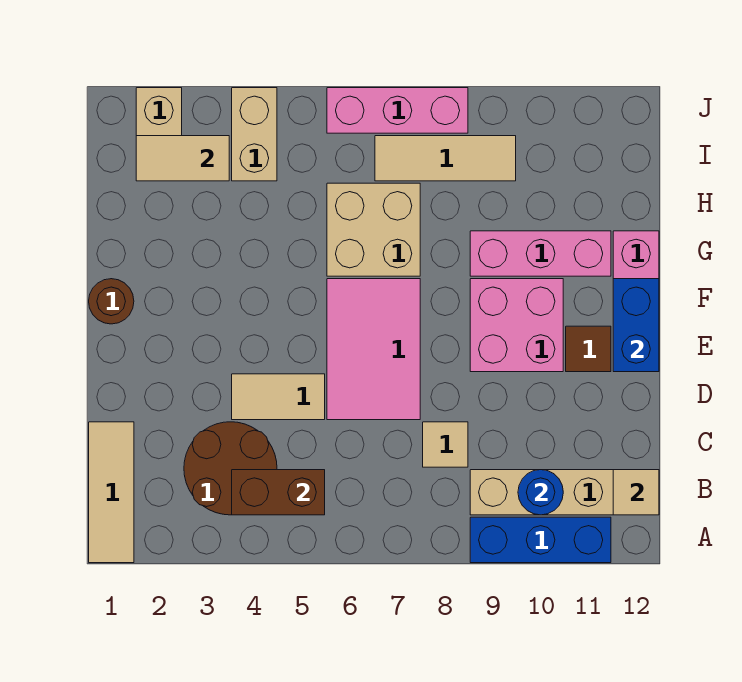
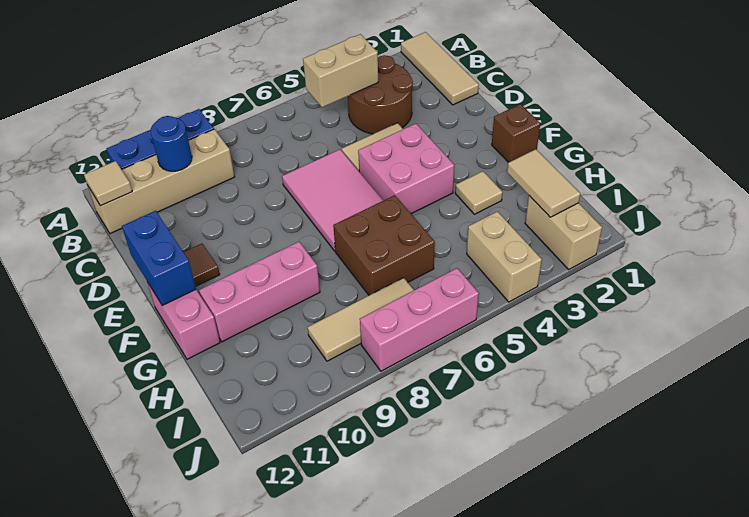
brown 1x2 brick [232,470,325,515] -> tan 1x2 brick [303,34,378,107]
tan 1x1 tile [423,422,468,467] -> tan 1x1 tile moved to [455,171,503,214]
pink 2x2 brick [470,279,563,372] -> pink 2x2 brick moved to [358,124,454,214]
brown 1x1 round brick [89,279,134,324] -> brown 1x1 brick [492,104,540,163]
tan 2x2 brick [327,183,420,276] -> brown 2x2 brick [333,195,435,295]
tan 1x2 tile [136,136,229,181] -> tan 1x2 tile turned to [507,149,580,217]

